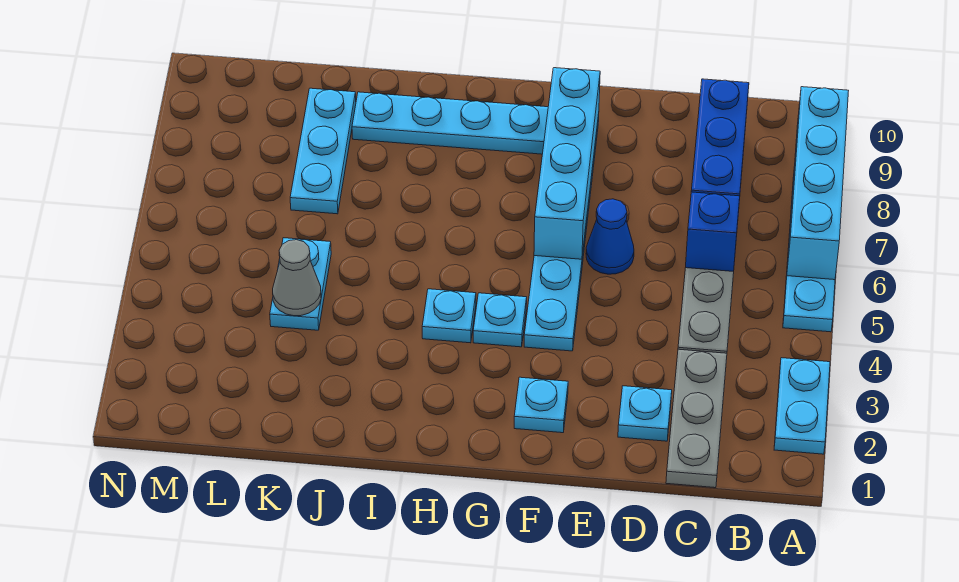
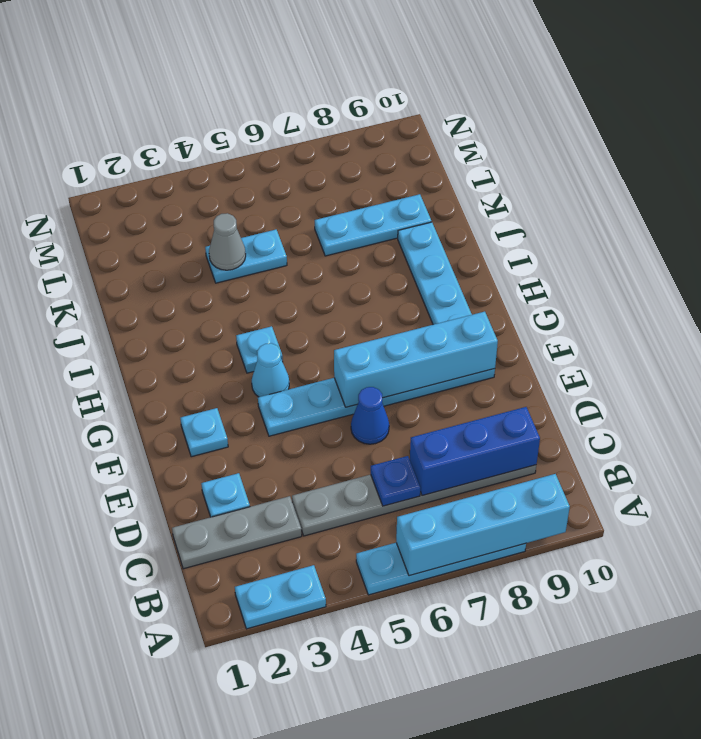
blue 1x1 brick [686,192,740,272] -> blue 1x1 plate [371,456,420,506]
cyan 1x1 plate [473,293,527,347] -> cyan 1x1 cone [252,343,289,397]

